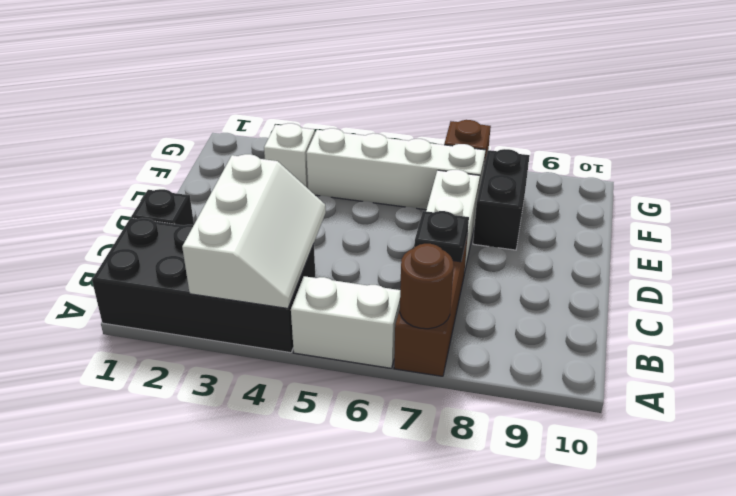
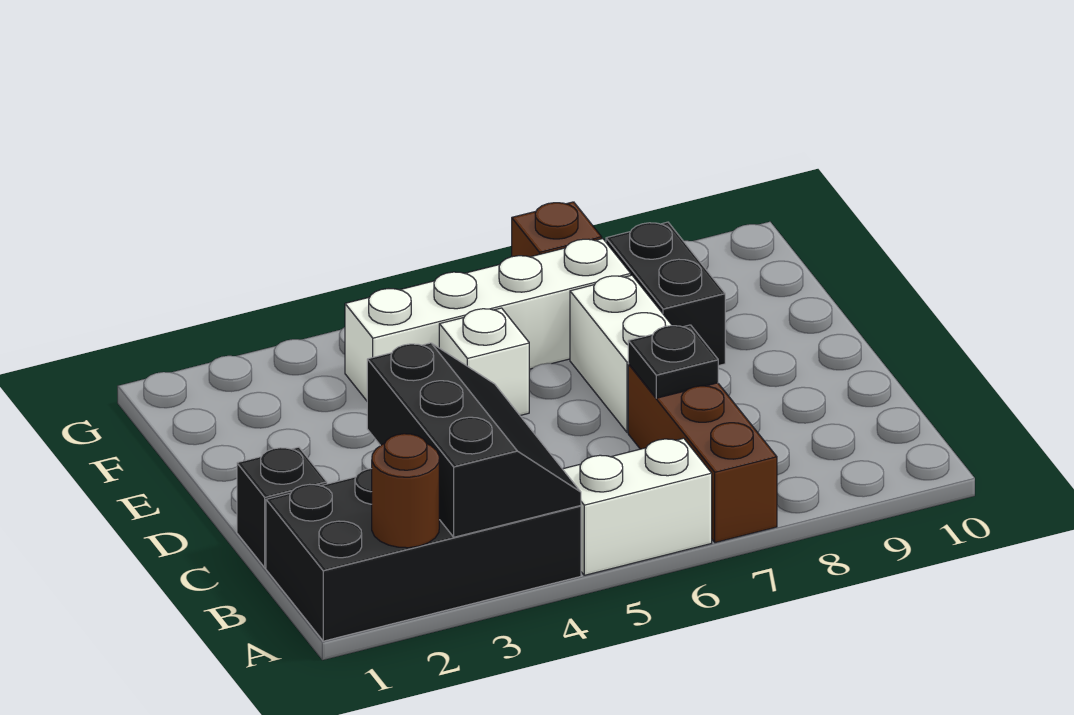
white 2x3 slope [182,154,326,308] -> black 2x3 slope [367,343,581,537]
brown 1x1 round brick [400,244,454,329] -> brown 1x1 round brick moved to [372,434,439,548]
white 1x1 brick [264,123,315,188] -> white 1x1 brick moved to [439,308,529,415]

